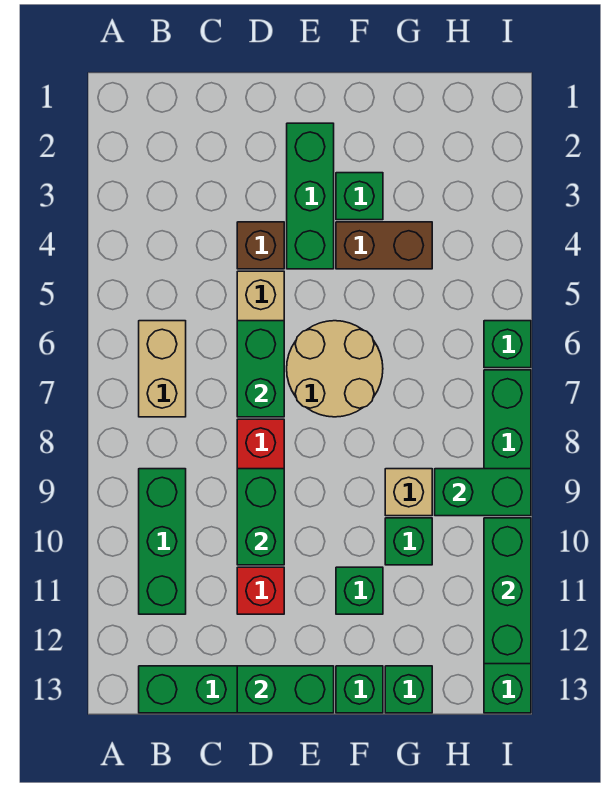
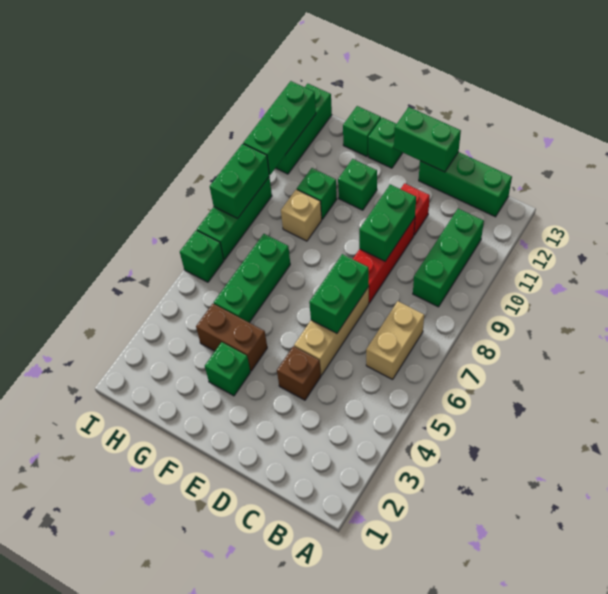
green 1x3 brick [287,123,334,269] -> green 1x3 brick moved to [214,234,290,323]
tan 2x2 round brick [287,321,383,417] -> none
green 1x2 brick [435,469,531,516] -> green 1x2 brick turned to [210,144,269,218]

